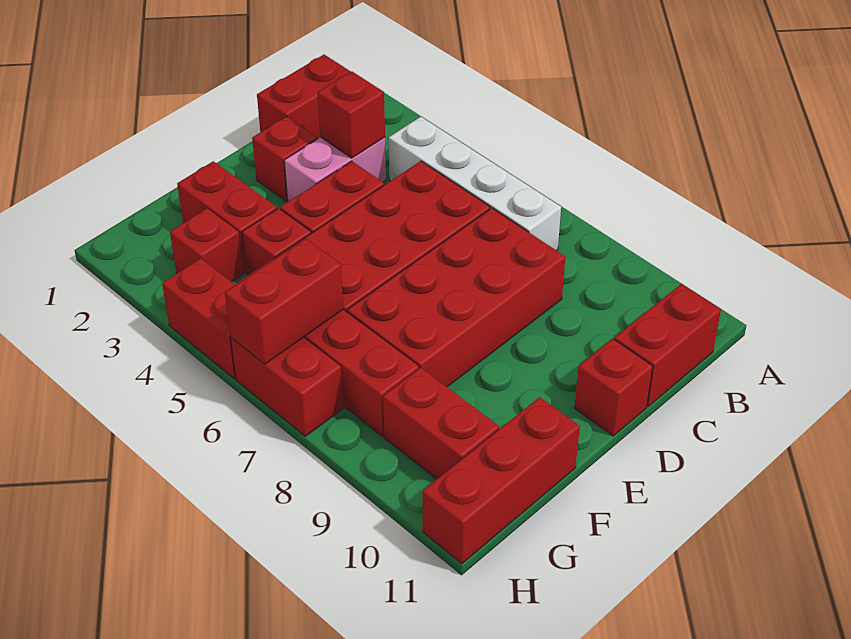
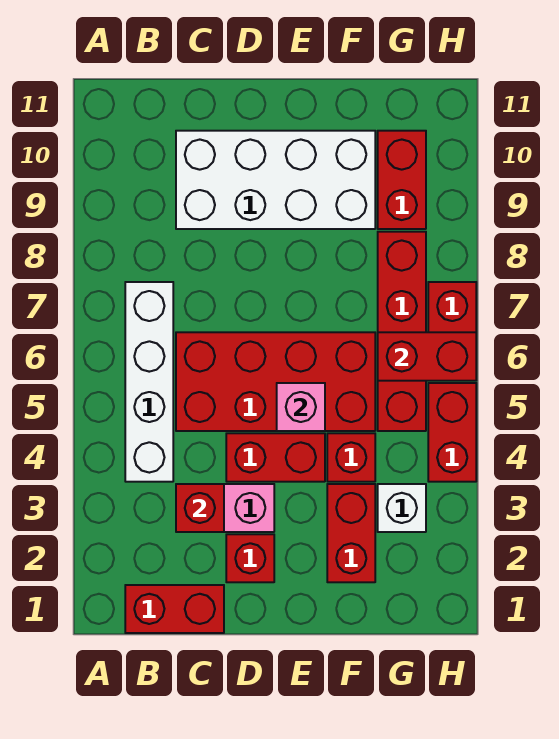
red 1x2 brick [614,284,721,407] -> none
red 2x4 brick [347,208,565,387] -> none
none -> white 2x4 brick [176,131,375,229]
red 1x1 brick [574,339,653,436] -> none
none -> pink 1x1 brick [277,383,325,431]
red 1x3 brick [423,397,580,564] -> none
red 1x1 brick [170,208,243,282] -> white 1x1 brick [378,484,426,532]

